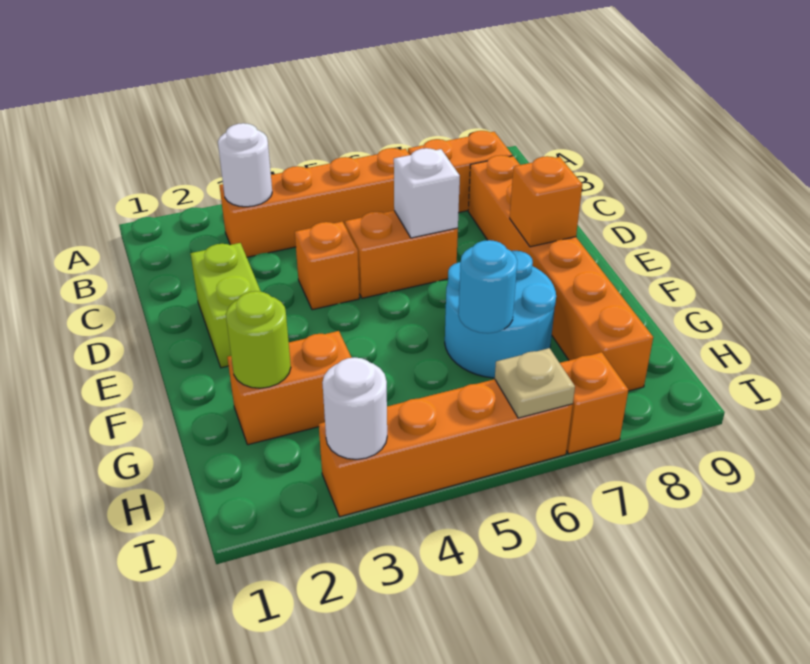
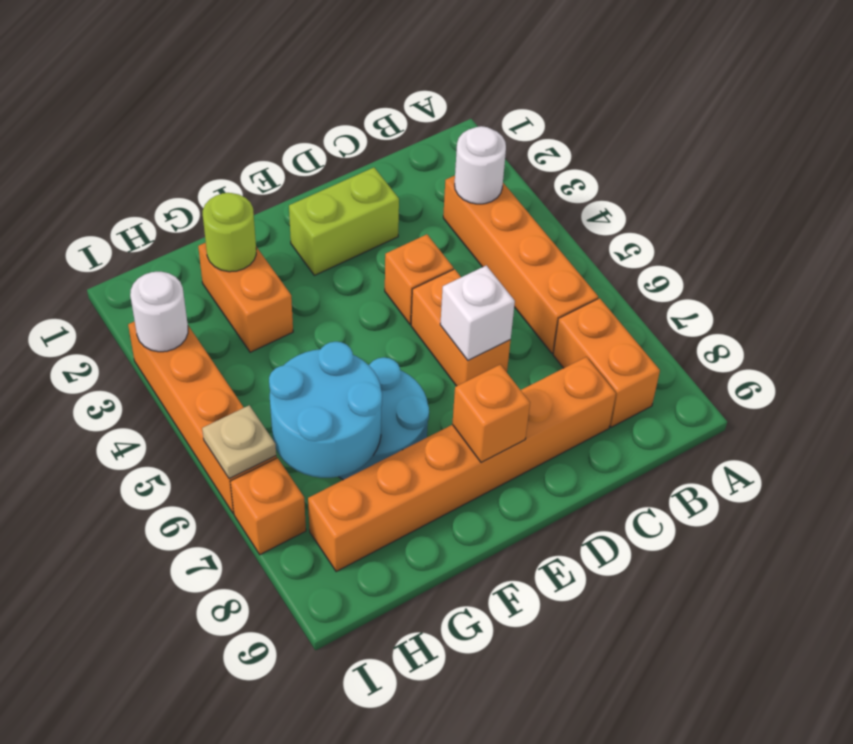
cyan 1x1 round brick [458,240,517,333] -> cyan 2x2 round brick [269,342,382,478]

